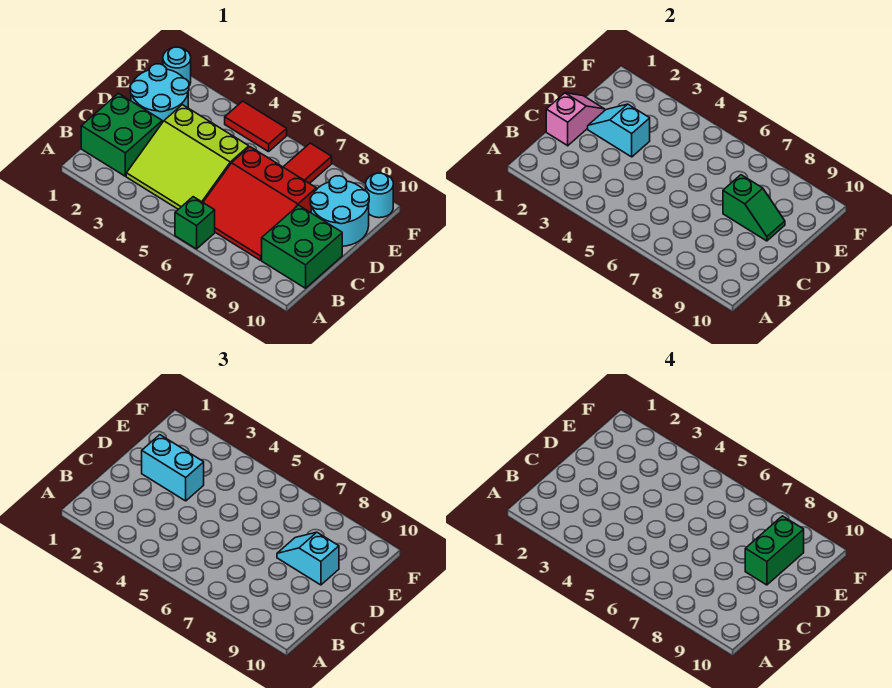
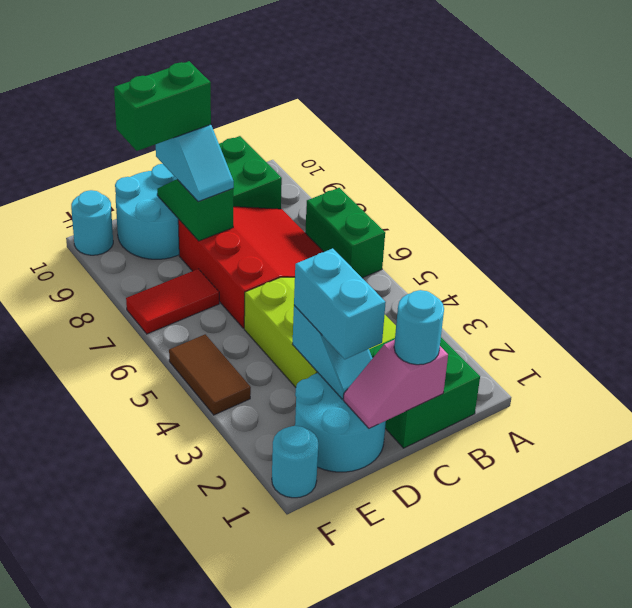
green 1x1 brick [175,197,215,249] -> green 1x2 brick [305,188,385,278]
none -> cyan 1x1 round brick [394,290,444,365]
red 1x2 tile [225,101,287,152] -> brown 1x2 tile [169,334,251,415]

